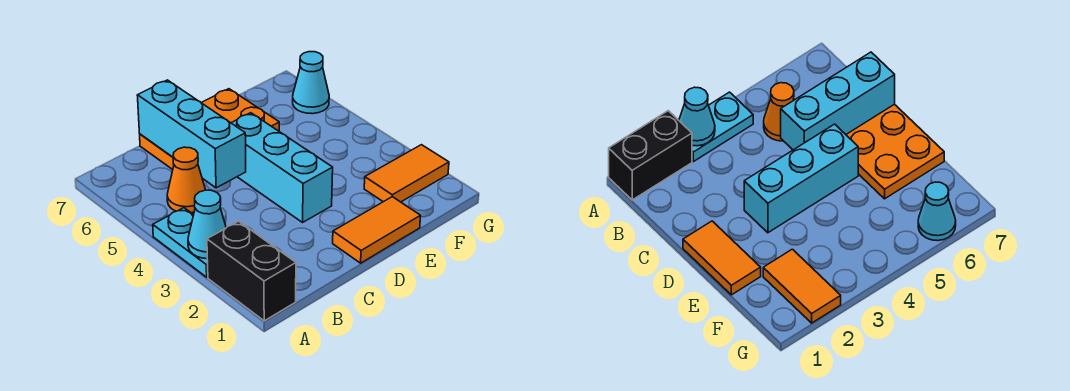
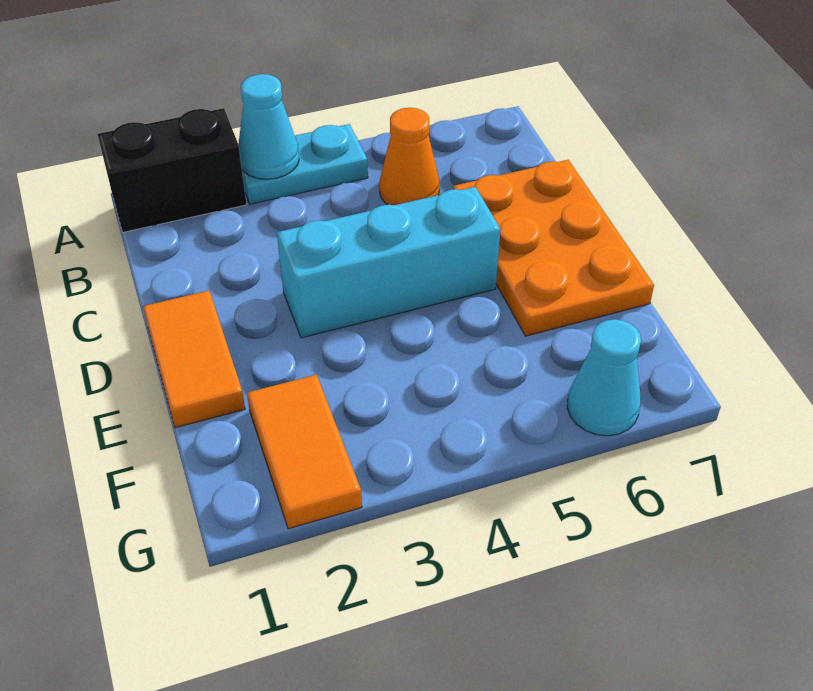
cyan 1x3 brick [137,80,246,188] -> none

